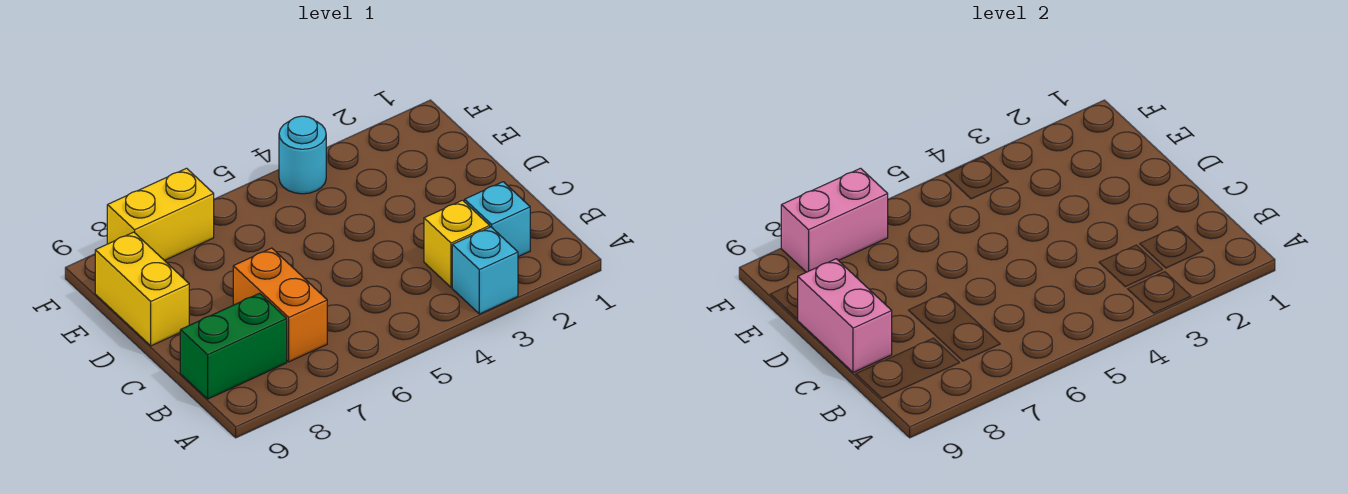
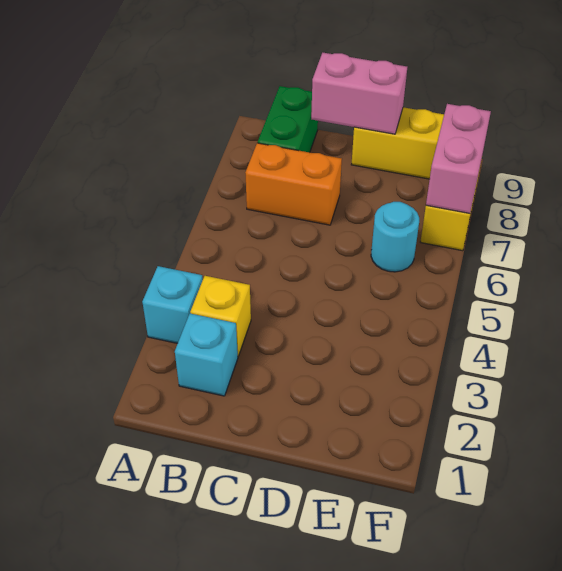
cyan 1x1 round brick [279,116,326,194] -> cyan 1x1 round brick moved to [371,202,419,272]

